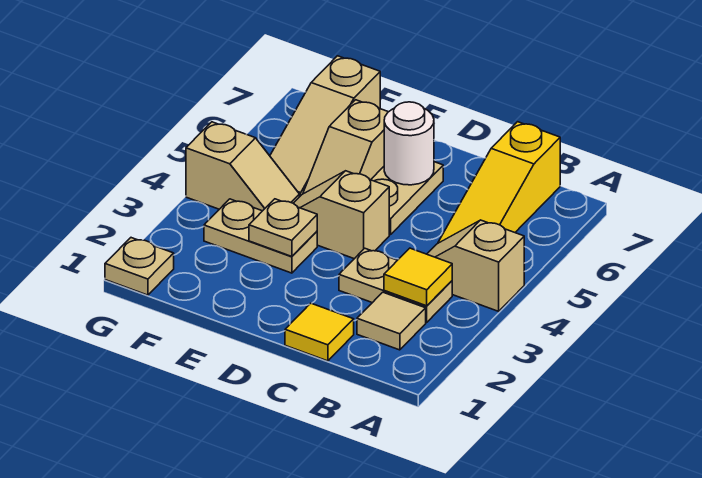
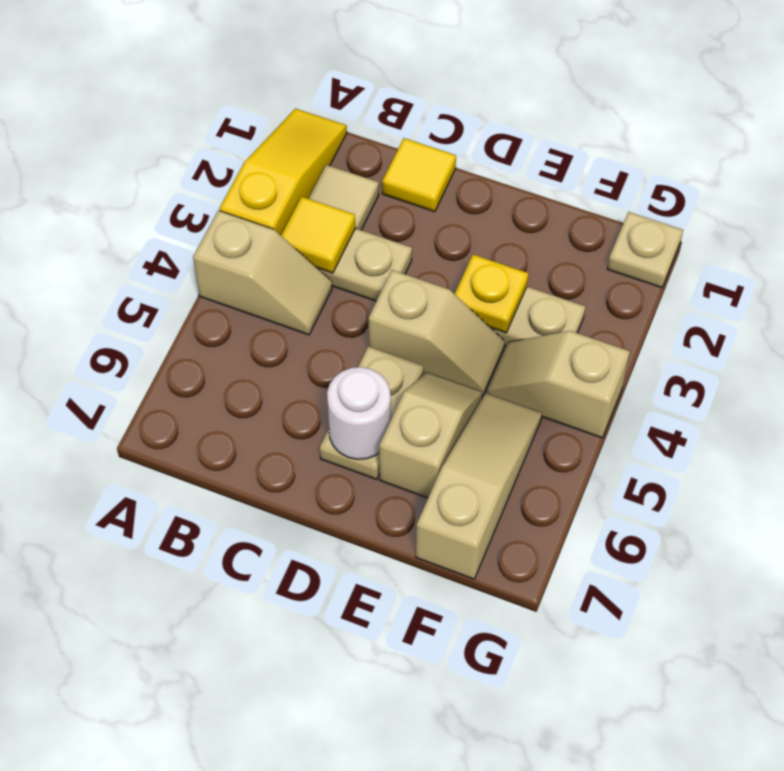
yellow 1x3 slope [438,122,560,243] -> yellow 1x3 slope moved to [219,109,347,235]
tan 1x1 plate [249,199,317,257] -> yellow 1x1 plate [455,255,528,333]

